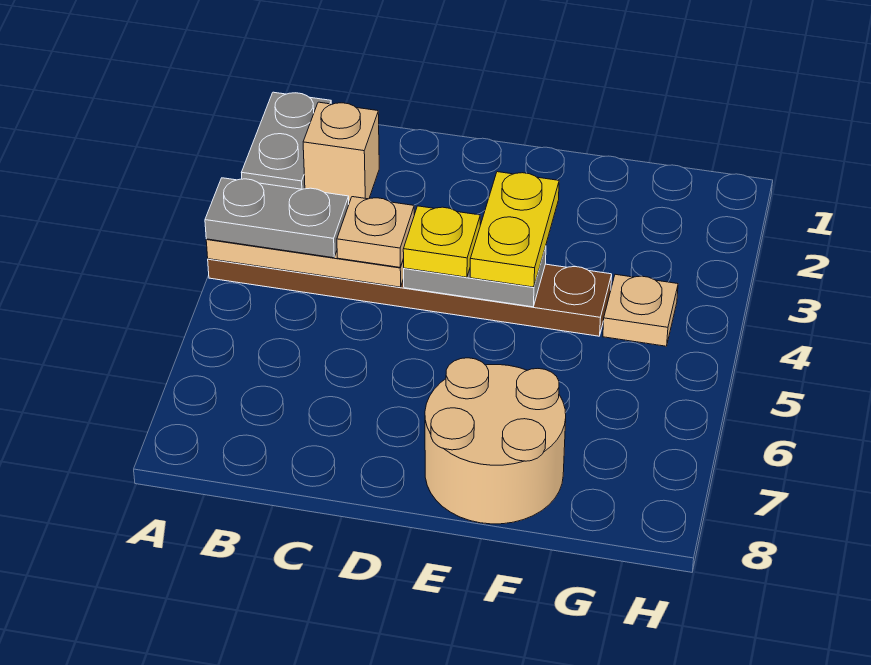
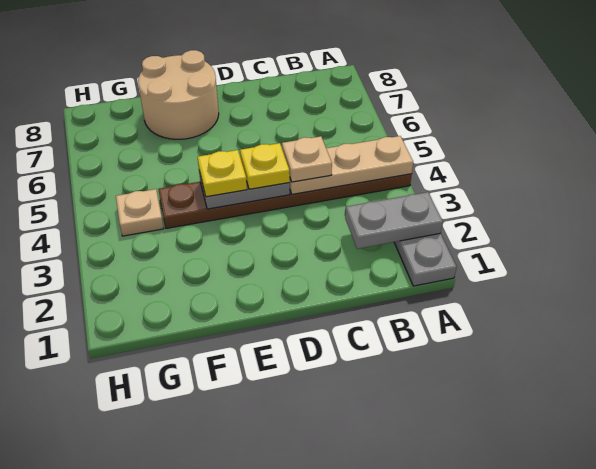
grey 1x2 plate [205,178,349,258] -> grey 1x2 plate moved to [345,192,443,249]
tan 1x1 brick [303,102,379,203] -> none
yellow 1x2 plate [470,172,559,287] -> yellow 1x1 plate [198,150,247,197]

